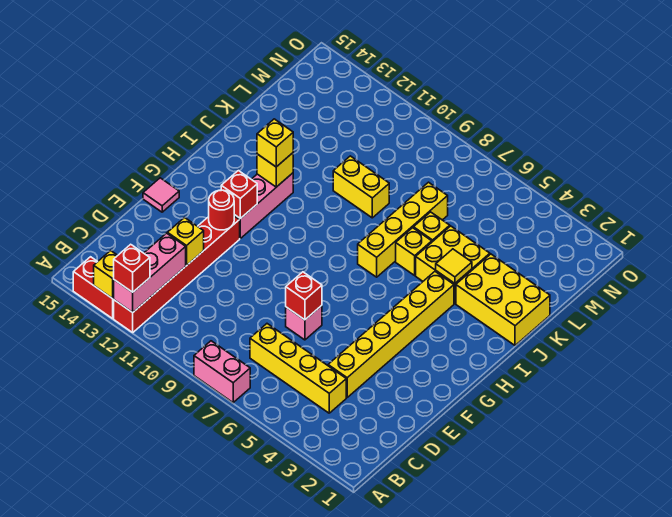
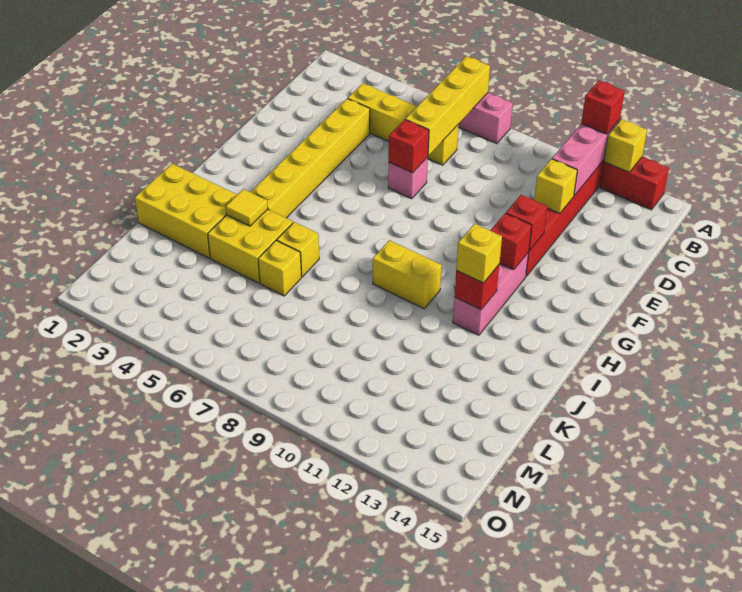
red 1x1 round brick [209,190,234,230] -> red 1x1 brick [506,195,547,251]
pink 1x1 tile [143,178,179,212] -> none
yellow 1x4 brick [358,182,448,277] -> yellow 1x4 brick moved to [405,56,490,156]
yellow 1x1 brick [257,153,293,187] -> red 1x1 brick [454,265,499,310]
yellow 1x2 brick [333,156,389,218] -> yellow 1x2 brick moved to [373,240,442,309]

